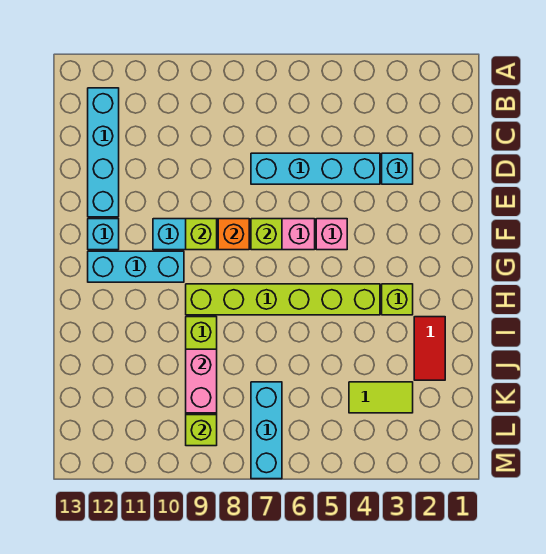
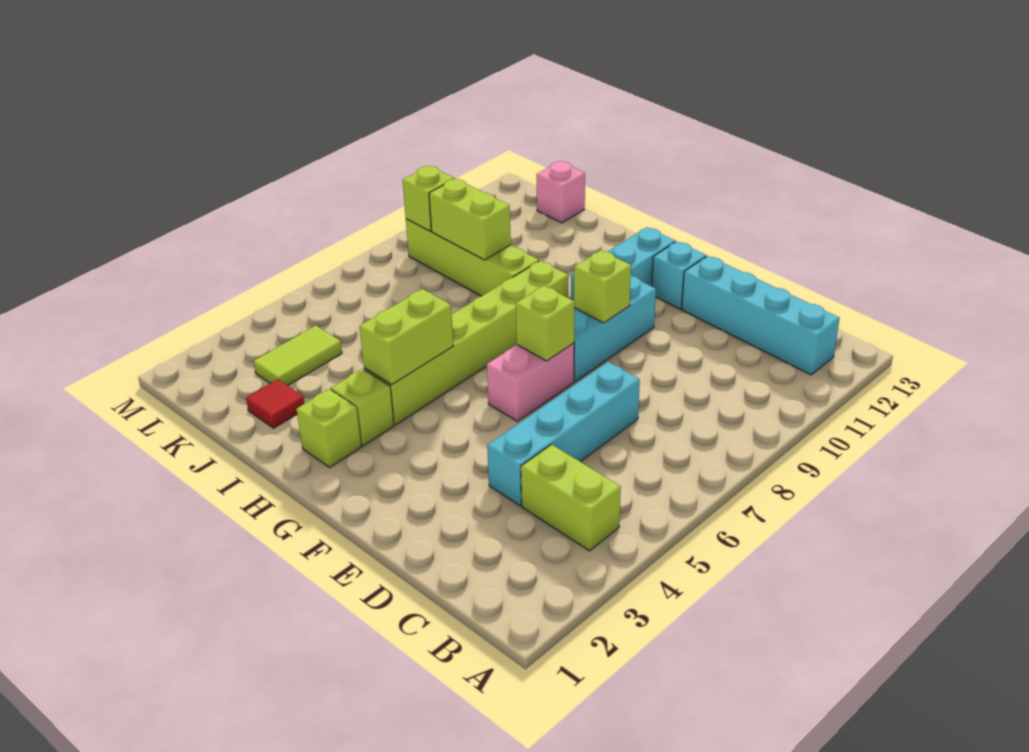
none -> lime 1x2 brick [521,445,621,551]
cyan 1x1 brick [382,153,413,184] -> none
pink 1x1 brick [316,219,347,250] -> pink 1x1 brick moved to [537,161,585,223]
orange 1x1 brick [218,219,249,250] -> none
none -> lime 1x1 brick [297,389,361,467]
none -> lime 1x2 brick [359,289,453,385]
red 1x2 tile [414,317,445,380] -> red 1x1 tile [246,379,305,428]
pink 1x2 brick [186,349,217,413] -> lime 1x2 brick [429,179,511,260]
cyan 1x3 brick [251,382,282,479] -> none

